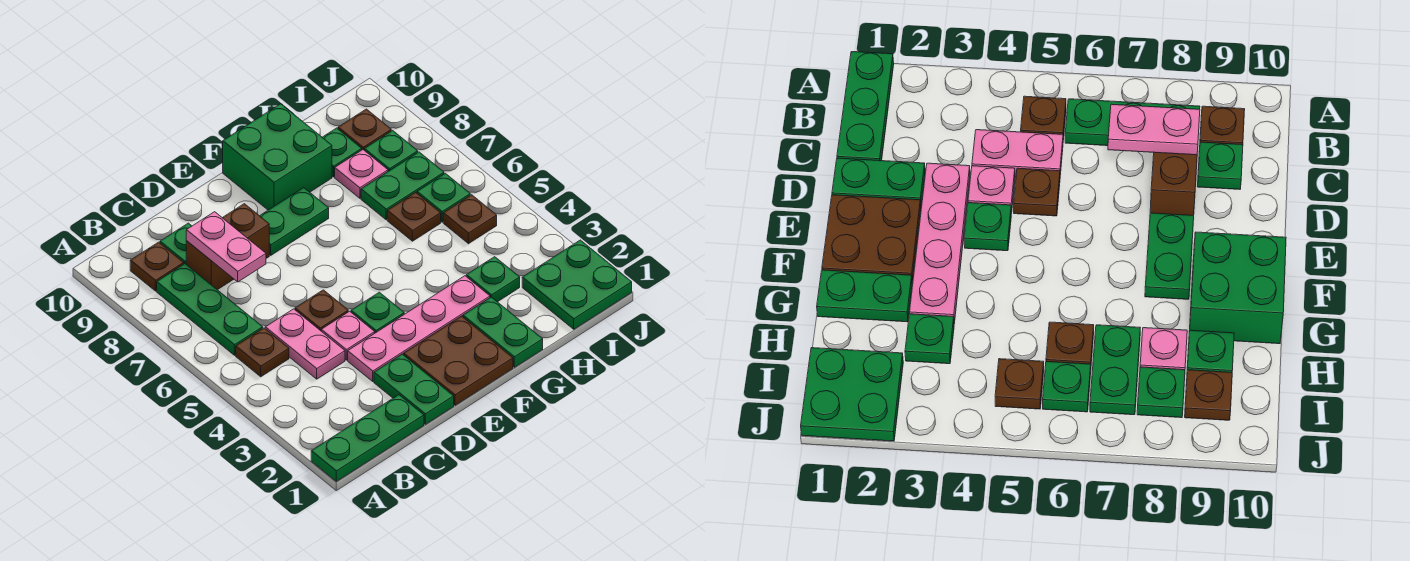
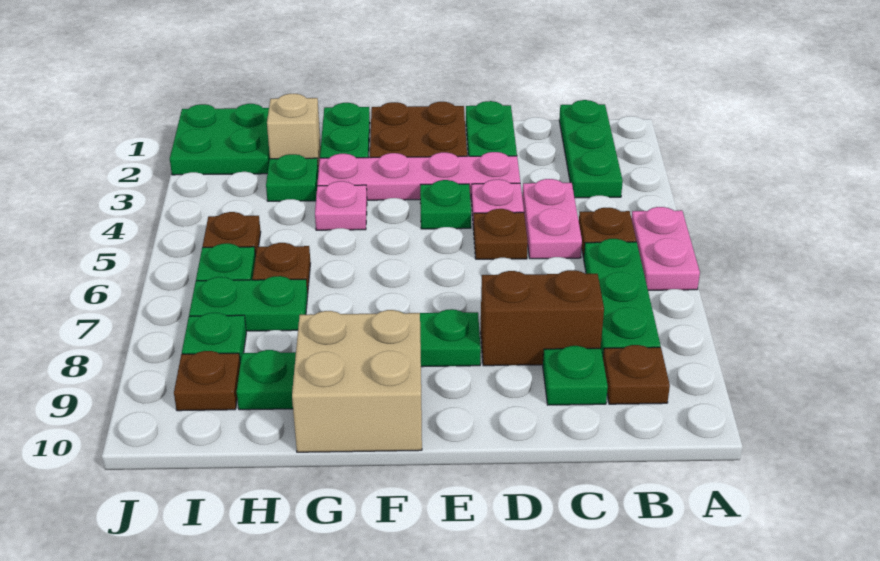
green 1x3 plate [311,395,424,481] -> green 1x3 plate turned to [559,100,623,198]
pink 1x2 plate [186,212,266,282] -> pink 1x2 plate moved to [631,207,700,290]
green 2x2 brick [223,104,332,210] -> tan 2x2 brick [292,310,422,452]
none -> tan 1x1 brick [267,94,321,172]
pink 1x1 plate [335,150,388,198] -> pink 1x1 plate moved to [315,181,367,230]

